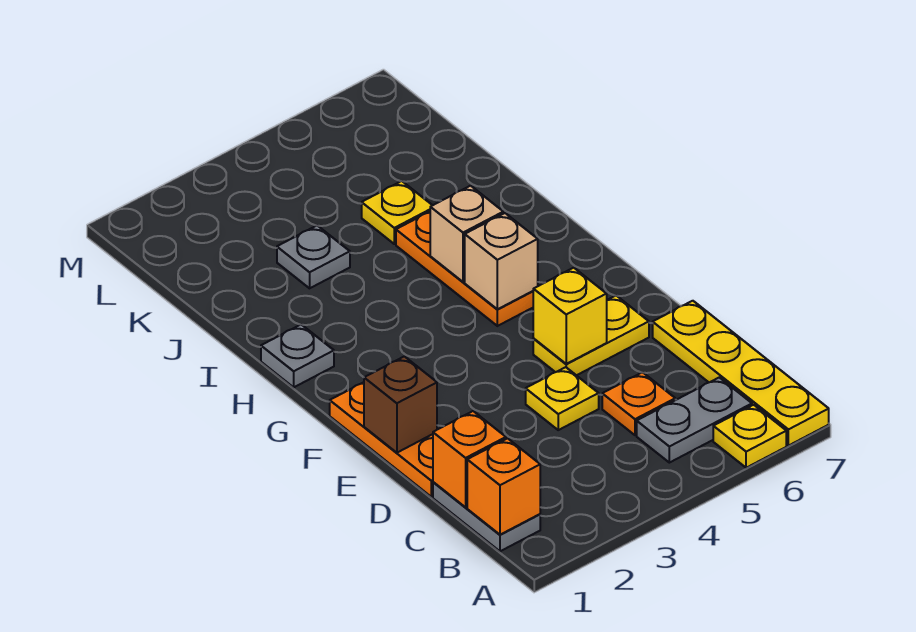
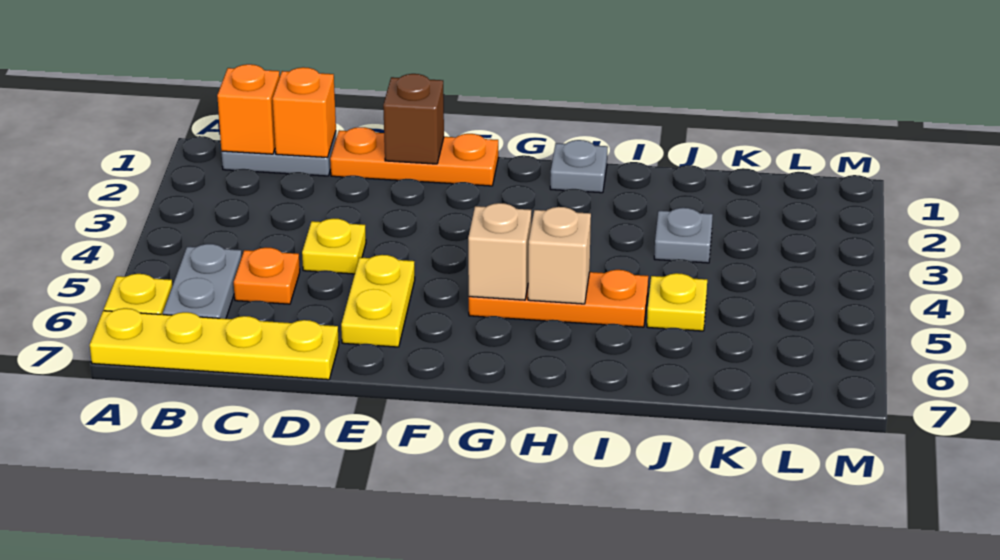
yellow 1x1 brick [533,268,607,364] -> none

